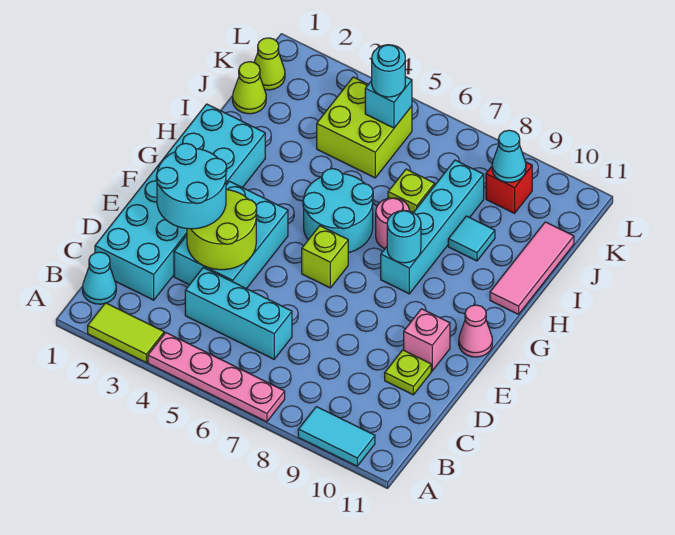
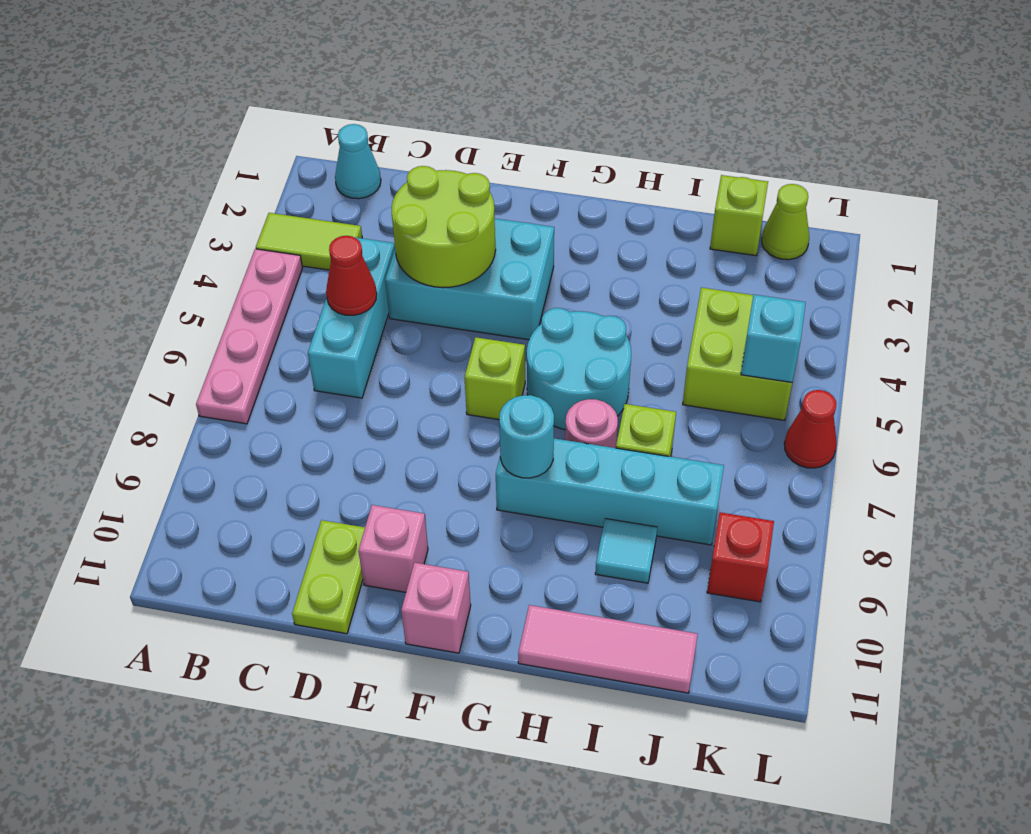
lime 1x2 tile [88,303,164,362] -> lime 1x2 tile turned to [256,213,362,270]
cyan 1x2 tile [298,407,375,466] -> none
cyan 2x6 brick [95,104,265,300] -> none
none -> red 1x1 cone [326,236,377,315]
cyan 2x2 round brick [156,143,227,229] -> none
lime 1x1 plate [385,350,431,395] -> lime 1x2 plate [292,520,365,634]
pink 1x1 cone [459,305,492,357] -> pink 1x1 brick [401,563,471,653]
lime 1x1 cone [233,62,266,114] -> lime 1x1 brick [710,175,768,256]
cyan 1x1 round brick [372,45,405,97] -> none
cyan 1x1 cone [492,130,526,182] -> none
none -> red 1x1 cone [784,390,837,468]

